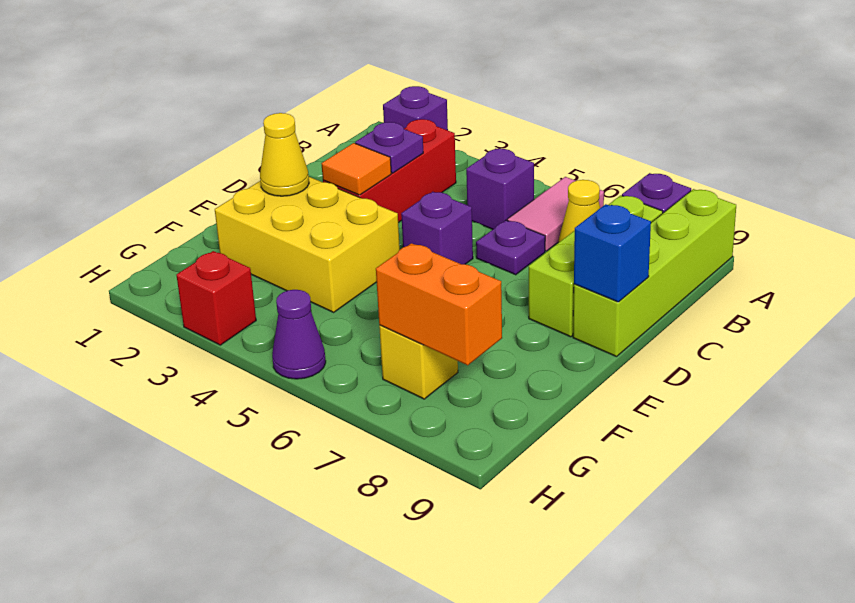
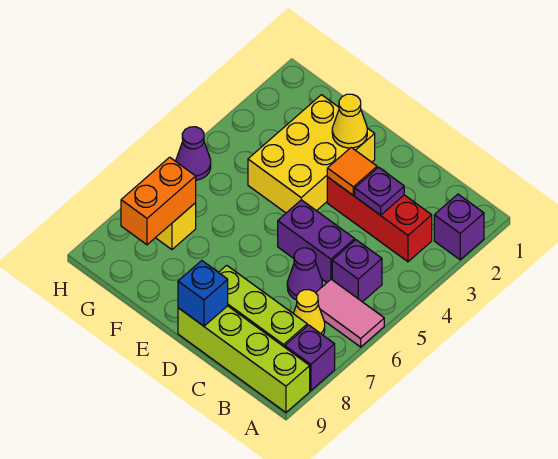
purple 1x1 plate [476,220,545,275] -> purple 1x1 cone [287,248,322,300]
purple 1x1 brick [401,192,473,264] -> purple 1x2 brick [278,200,355,283]
red 1x1 brick [176,251,256,345] -> none

